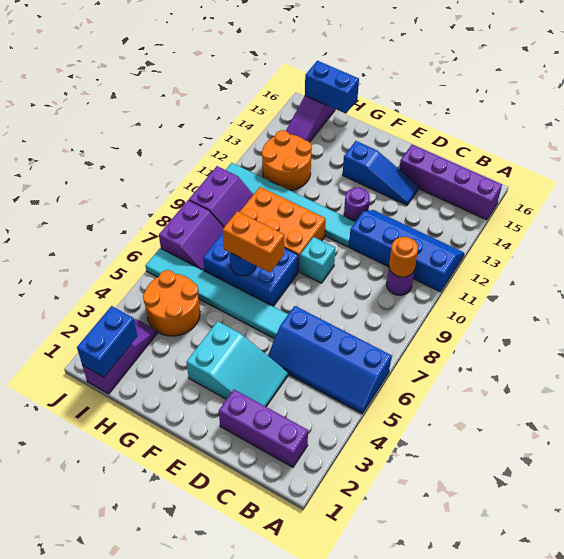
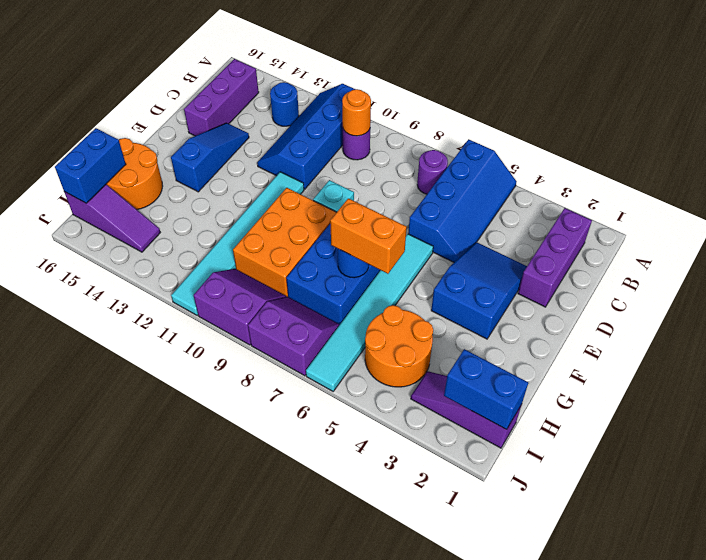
purple 1x4 brick [399,145,502,220] -> purple 1x3 brick [184,59,259,136]
none -> blue 1x1 round brick [270,82,299,126]
cyan 2x3 slope [186,321,288,407] -> blue 2x3 slope [431,242,527,339]
purple 1x1 round brick [344,188,370,222] -> purple 1x1 round brick moved to [417,150,448,194]
orange 1x2 brick [223,211,284,272] -> orange 1x2 brick turned to [330,198,407,274]
orange 2x2 round brick [262,130,312,190] -> orange 2x2 round brick moved to [106,138,163,210]

